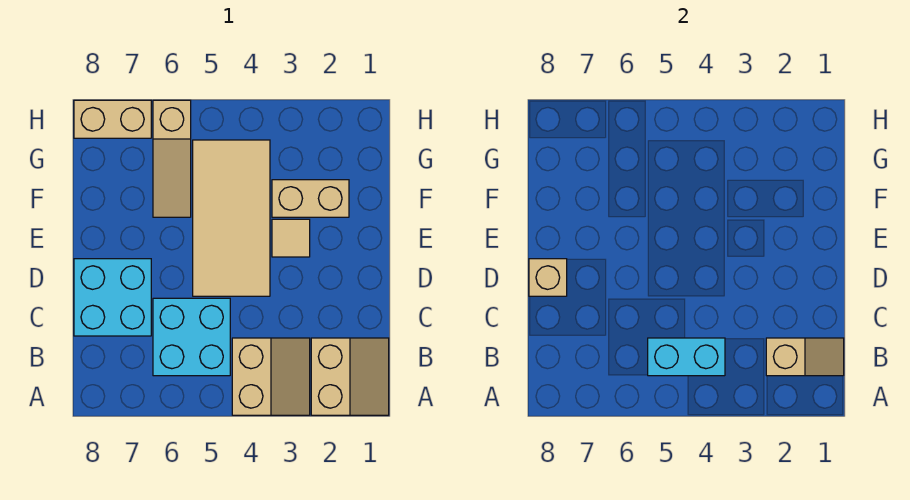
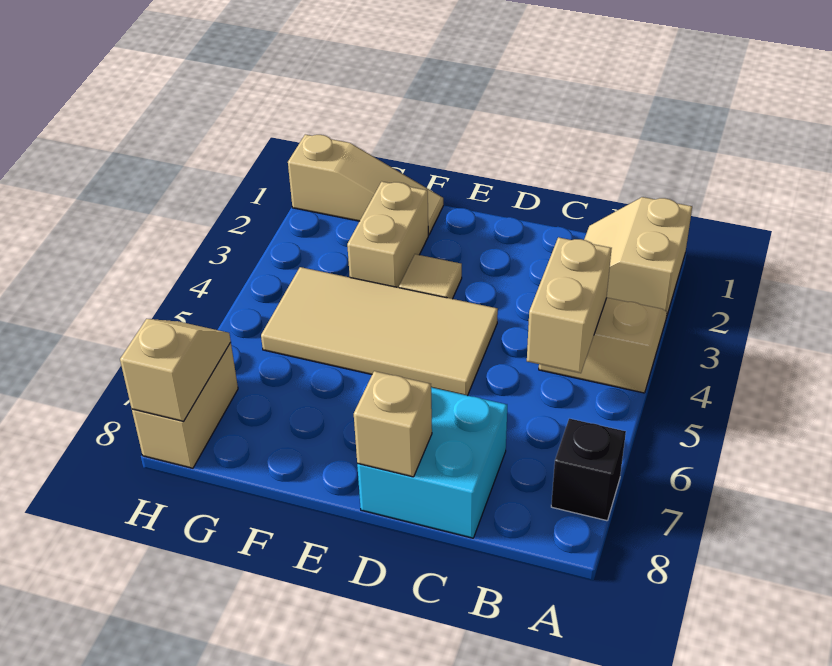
tan 2x2 slope [311,338,389,415] -> tan 2x2 slope turned to [584,197,692,317]
none -> black 1x1 brick [551,419,626,521]
tan 1x2 slope [766,338,844,376] -> tan 1x2 slope moved to [120,319,231,421]
cyan 1x2 brick [648,338,725,376] -> tan 1x2 brick [527,237,612,373]
cyan 2x2 brick [153,298,230,376] -> none
tan 1x3 slope [153,100,191,217] -> tan 1x3 slope moved to [288,134,443,235]

